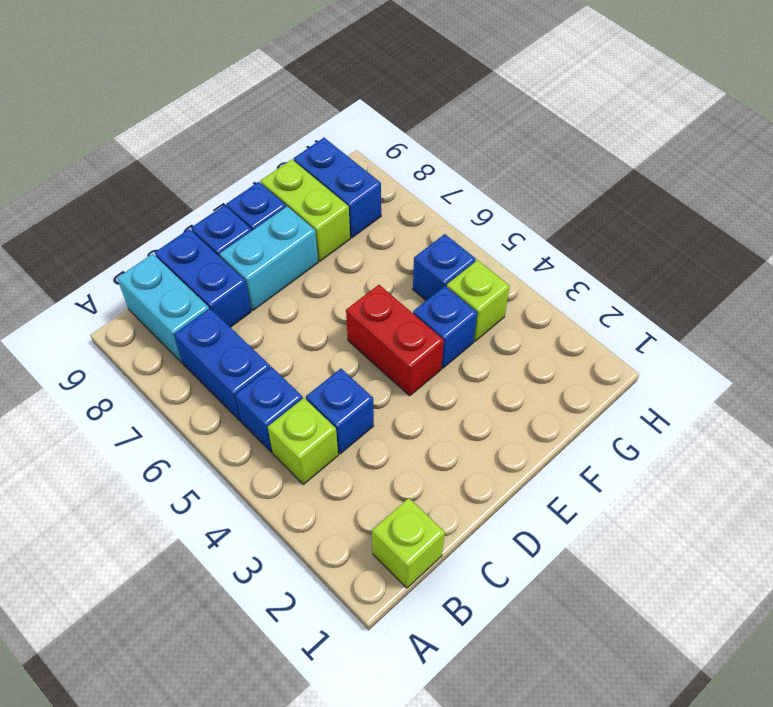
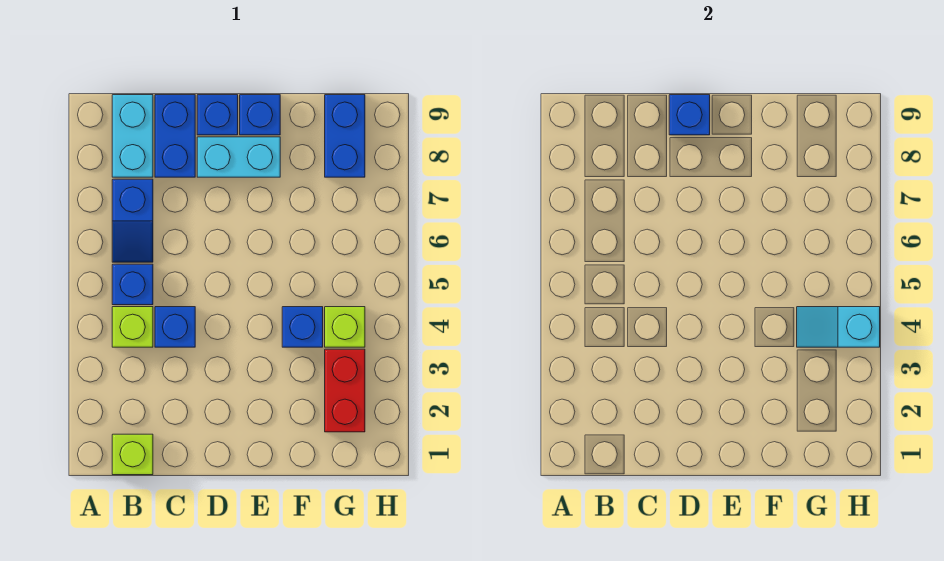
blue 1x2 brick [174,309,270,422] -> blue 1x2 slope [112,179,153,262]
red 1x2 brick [346,285,444,396] -> red 1x2 brick moved to [325,349,365,432]
lime 1x2 brick [260,159,350,261] -> none
none -> cyan 1x2 slope [797,307,880,347]
blue 1x1 brick [413,234,476,300] -> blue 1x1 brick moved to [669,95,710,135]

